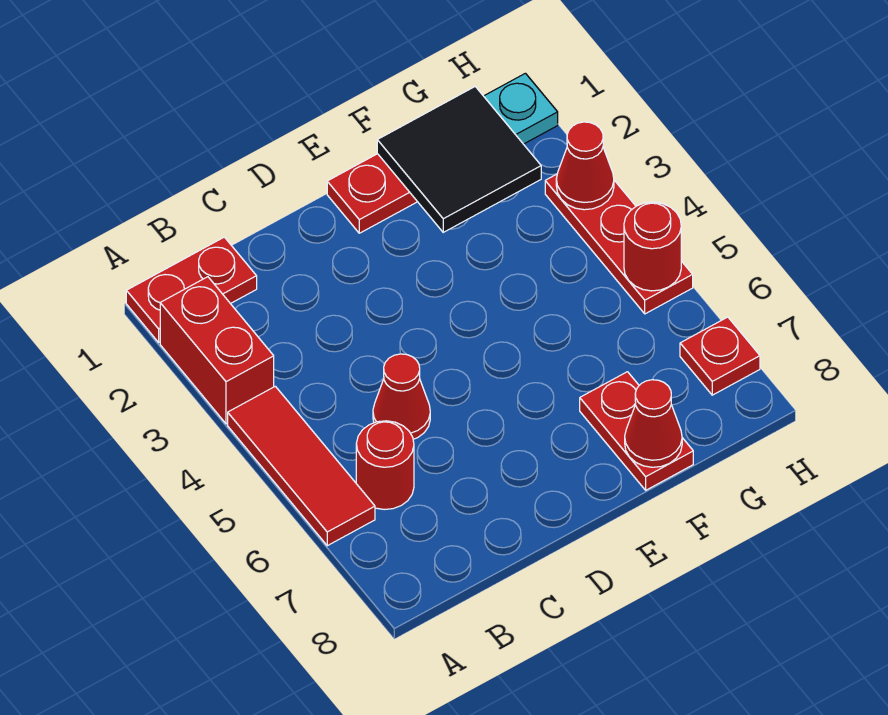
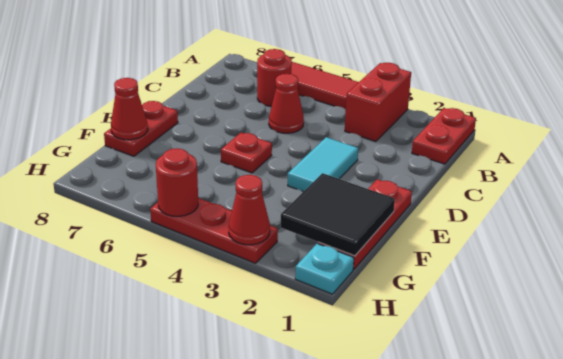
red 1x2 brick [160,277,274,424] -> red 1x2 brick turned to [345,63,411,142]
none -> cyan 1x2 tile [288,137,358,192]
red 1x2 plate [580,372,693,490] -> red 1x2 plate turned to [104,101,178,156]
red 1x1 plate [680,317,760,395] -> red 1x1 plate moved to [221,133,272,173]

